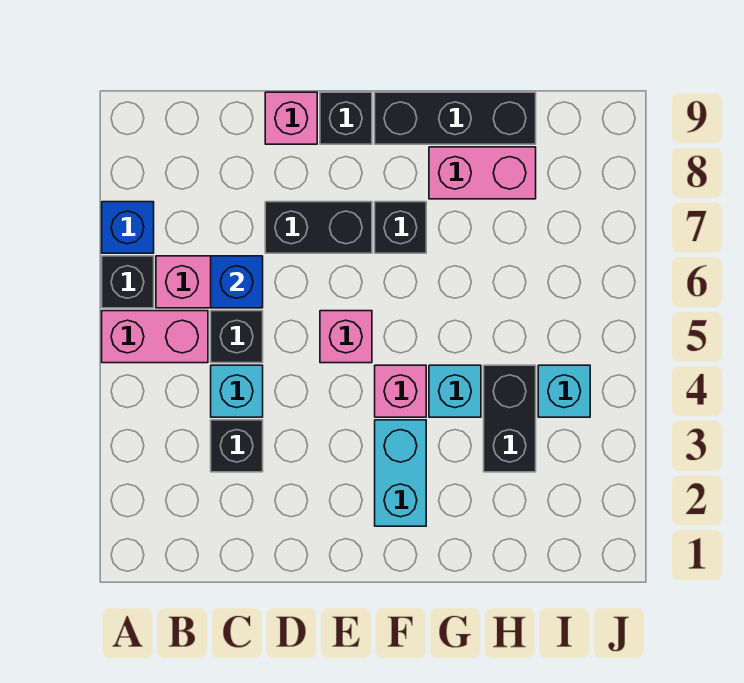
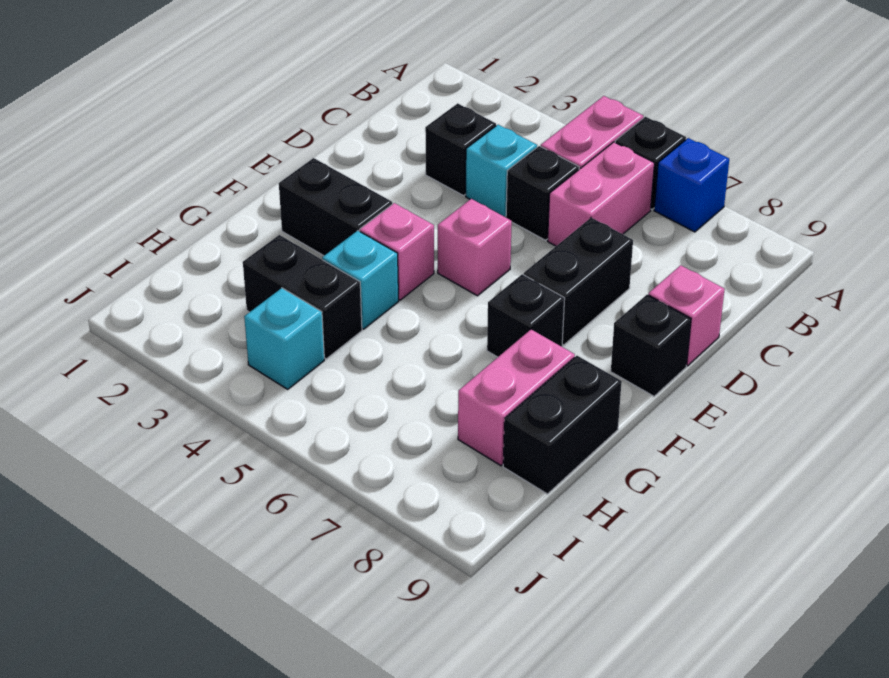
blue 1x1 brick [211,256,263,308] -> none
cyan 1x2 brick [375,420,426,526] -> black 1x2 brick [279,158,392,256]
black 1x3 brick [375,92,536,144] -> black 1x2 brick [503,356,622,494]

